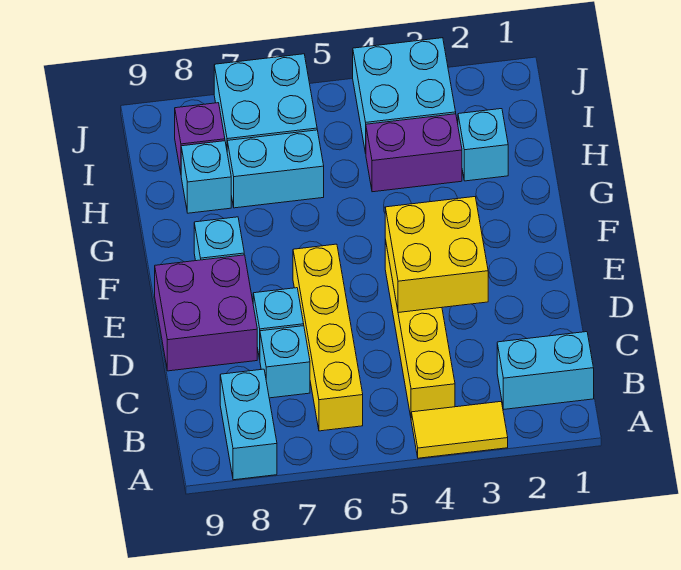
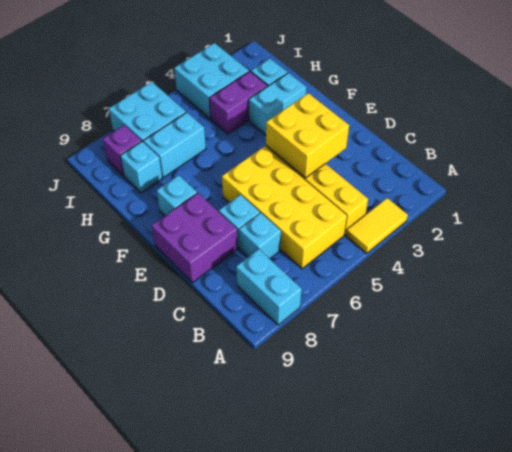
cyan 1x2 brick [497,332,594,409] -> cyan 1x2 brick moved to [249,73,306,135]
yellow 1x4 brick [293,244,363,431] -> yellow 2x4 brick [222,146,347,269]

